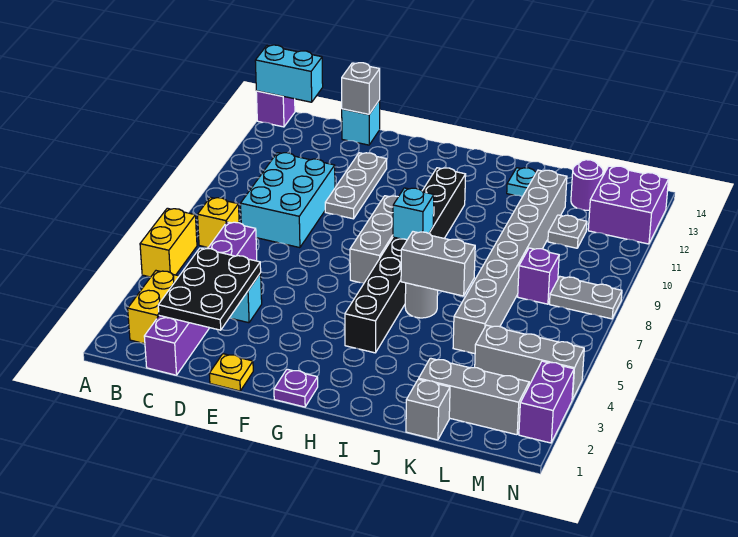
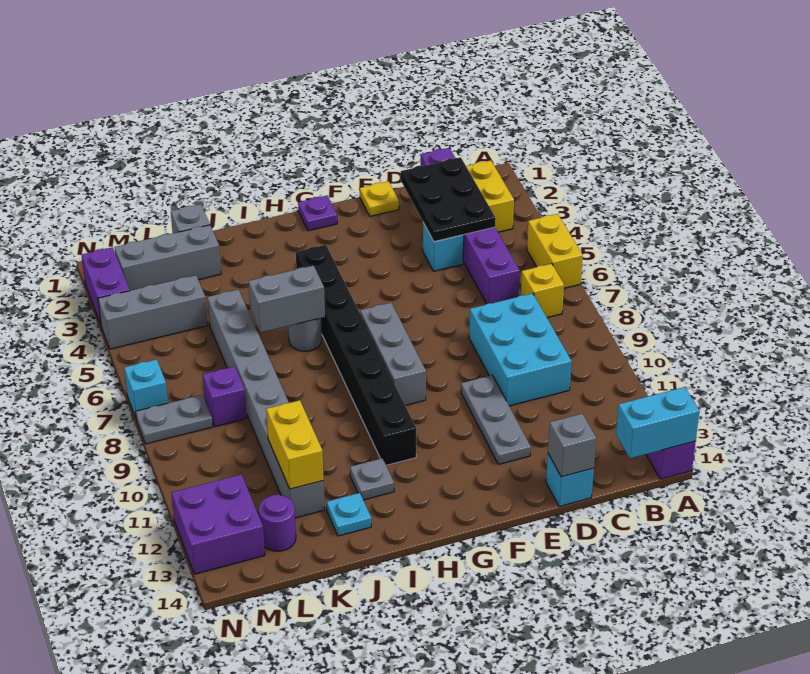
cyan 1x1 brick [393,188,434,240] -> cyan 1x1 brick moved to [124,359,168,418]
none -> yellow 1x2 brick [266,400,324,489]
grey 1x1 plate [548,215,587,248] -> grey 1x1 plate moved to [350,458,394,500]

